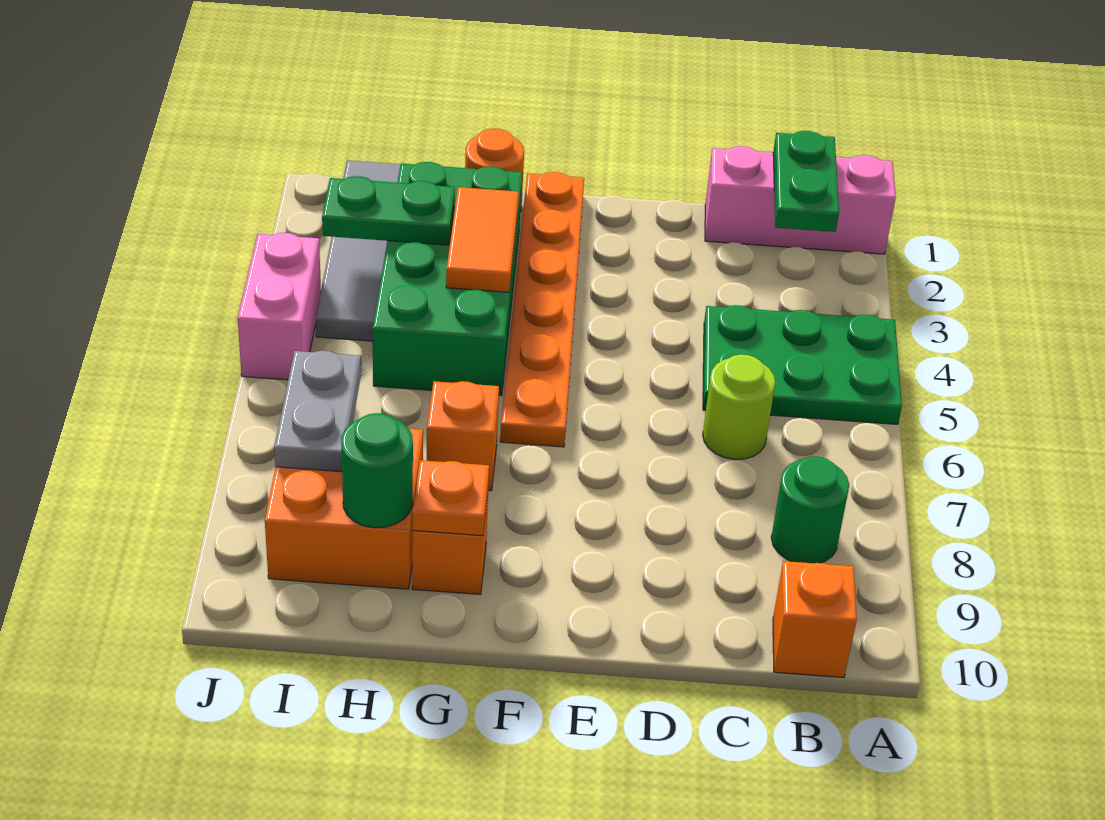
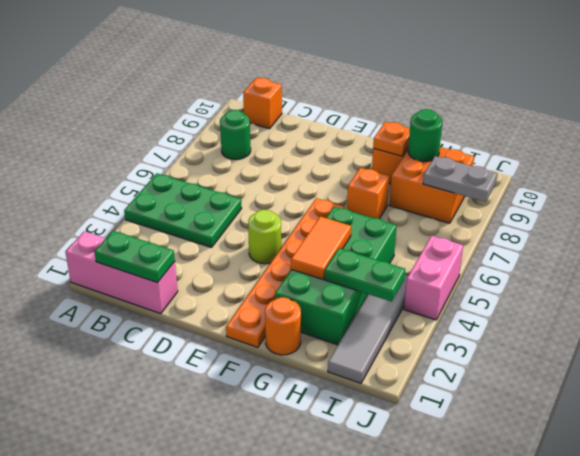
green 1x2 plate [773,131,839,232] -> green 1x2 plate turned to [95,231,175,283]
lime 1x1 round brick [703,355,775,459] -> lime 1x1 round brick moved to [248,210,281,264]
grey 1x2 plate [274,351,361,472] -> grey 1x2 plate turned to [423,156,497,202]

